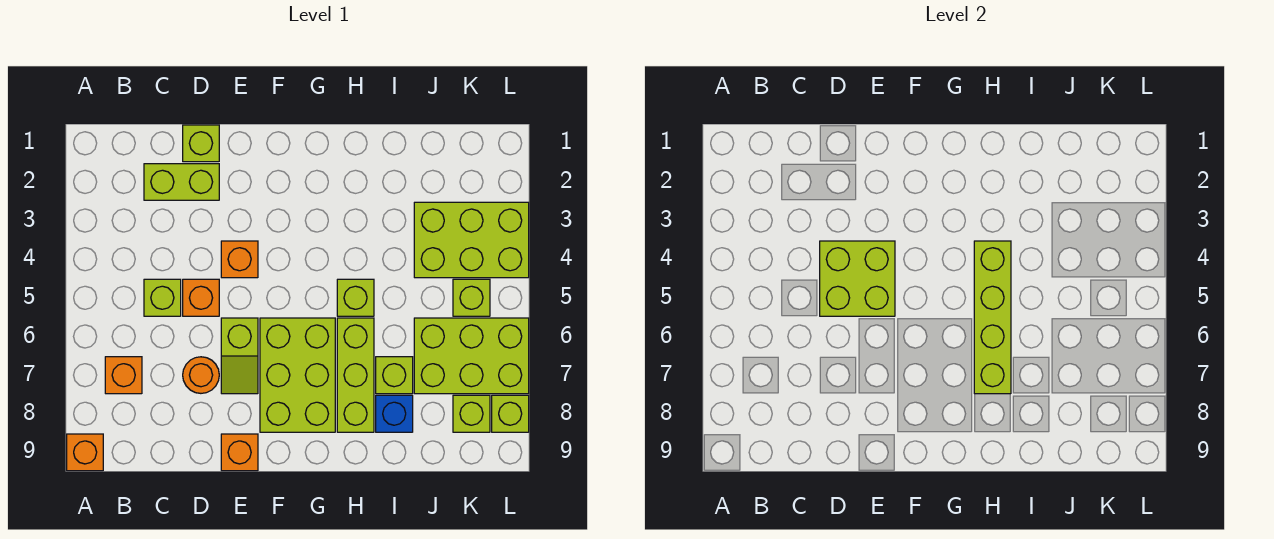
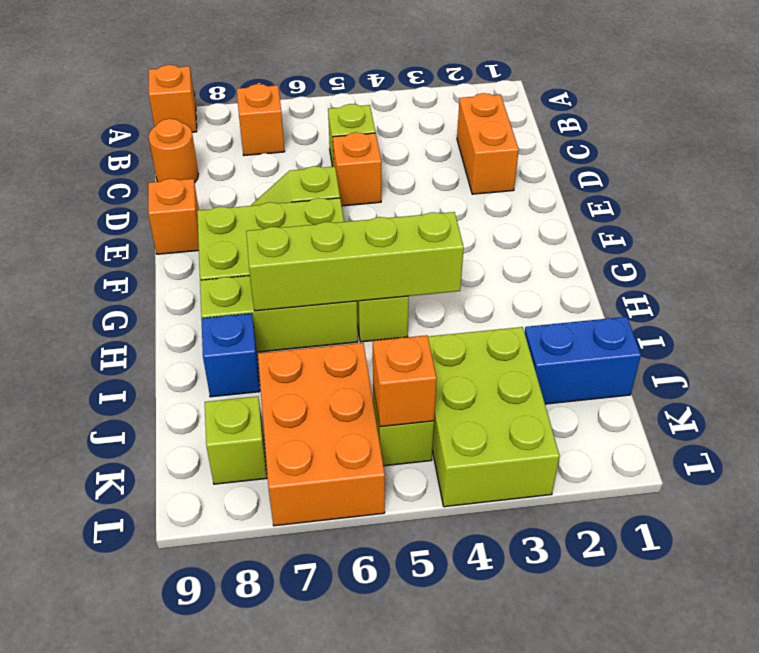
lime 1x2 brick [144,164,219,200] -> orange 1x2 brick [457,93,519,194]
lime 1x1 brick [183,125,219,162] -> none
lime 2x2 brick [820,241,895,316] -> none
orange 1x1 round brick [183,357,219,393] -> orange 1x1 round brick moved to [149,119,198,183]
orange 1x1 brick [221,241,258,278] -> orange 1x1 brick moved to [373,335,437,427]
lime 1x1 brick [376,357,413,394] -> none
none -> blue 1x2 brick [525,317,641,404]
lime 2x3 brick [414,318,529,394] -> orange 2x3 brick [258,343,385,526]
lime 1x1 brick [492,395,529,432] -> none

